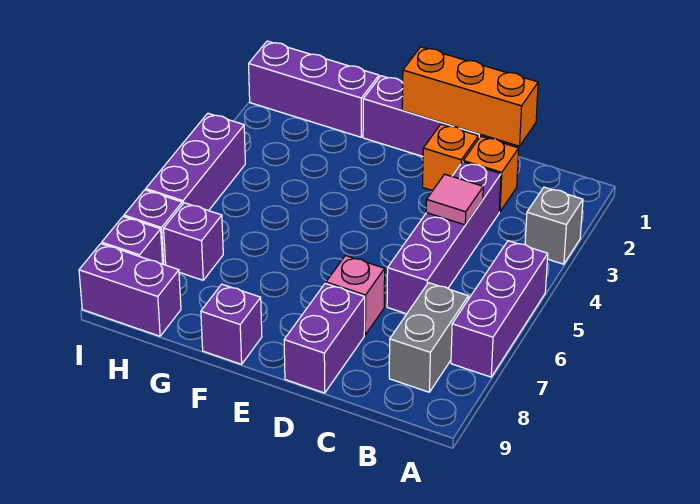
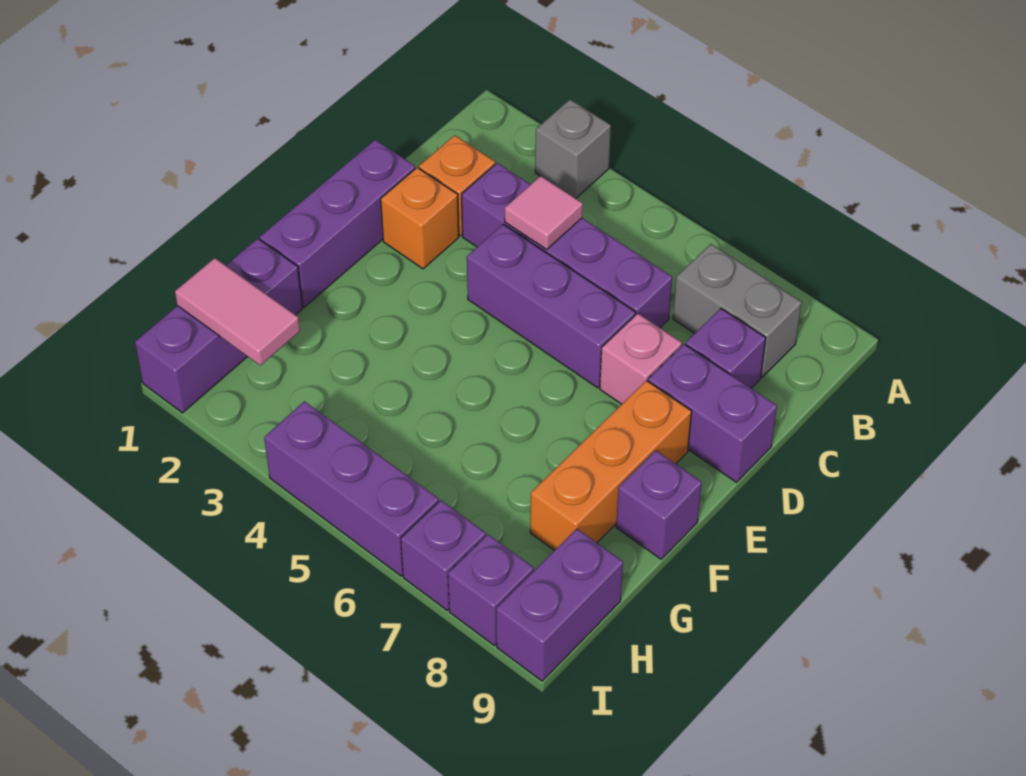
purple 1x3 brick [451,241,548,377] -> purple 1x3 brick moved to [467,224,635,388]
orange 1x3 brick [402,47,538,146] -> orange 1x3 brick moved to [530,381,692,550]
none -> pink 1x2 tile [175,258,300,365]
purple 1x1 brick [164,203,223,280] -> purple 1x1 brick moved to [686,309,766,388]

